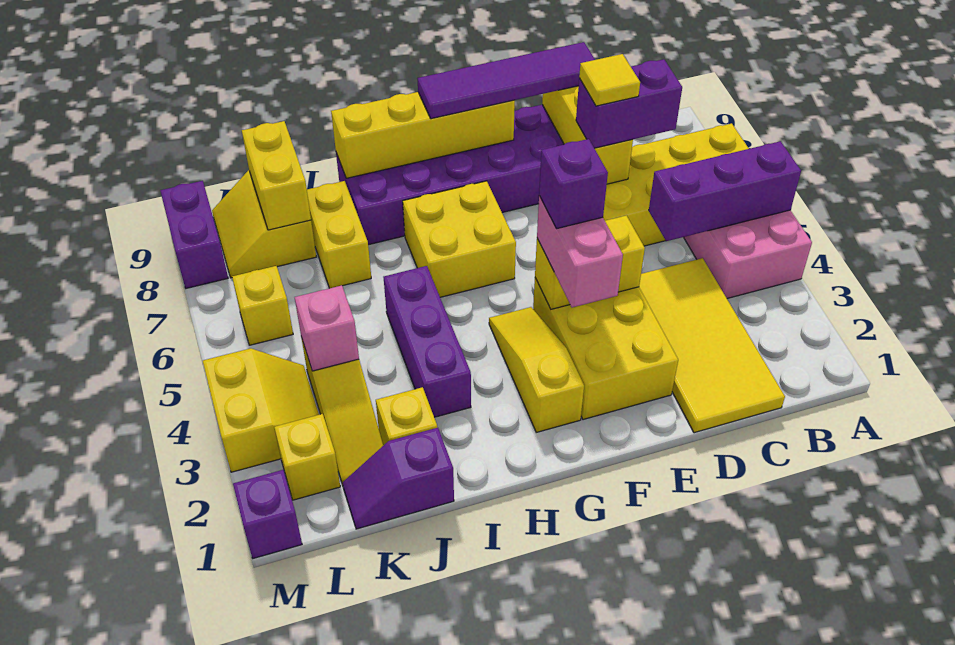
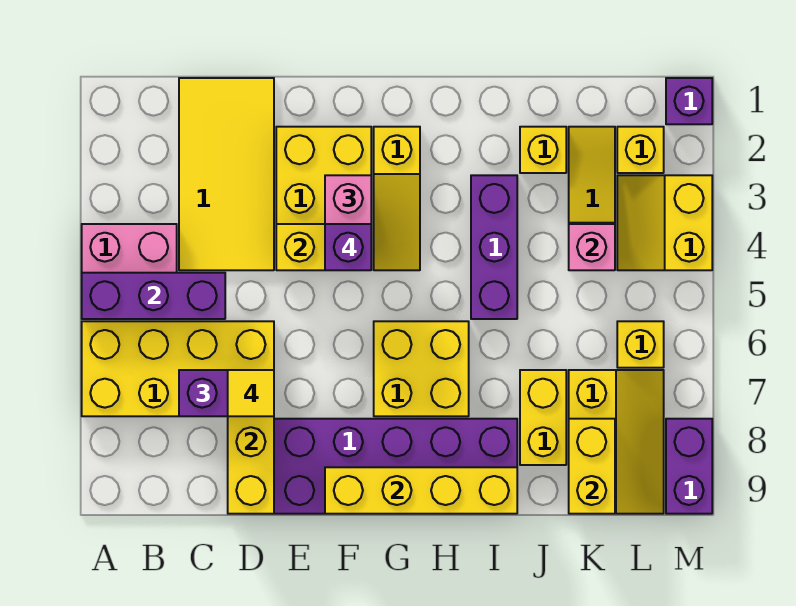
purple 1x4 tile [417,42,595,119] -> none
purple 1x2 slope [343,428,454,529] -> none
yellow 2x2 slope [212,170,316,278] -> yellow 2x3 slope [569,370,664,514]

